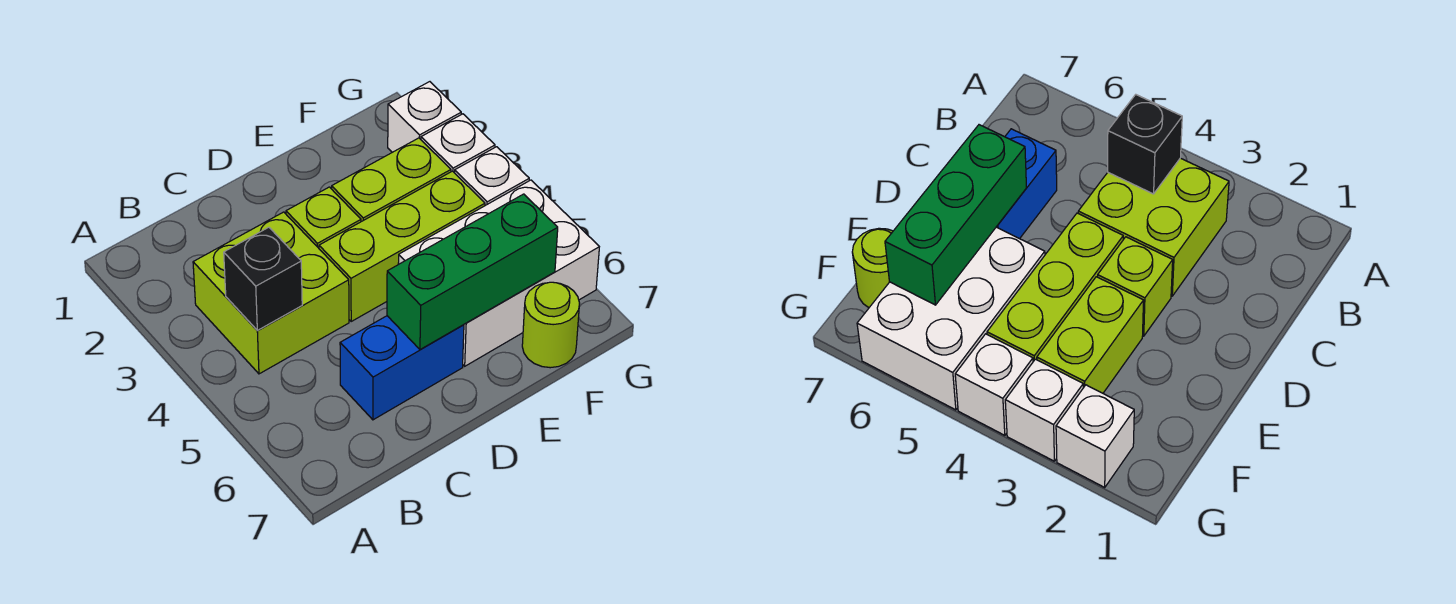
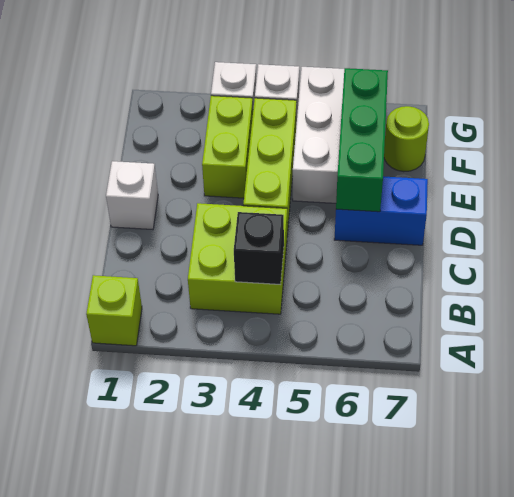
blue 1x2 brick [340,316,464,420] -> blue 1x2 brick turned to [334,176,428,245]
lime 1x1 brick [286,187,361,248] -> lime 1x1 brick moved to [86,275,142,346]
white 1x1 brick [388,82,461,152] -> white 1x1 brick moved to [106,161,158,230]

